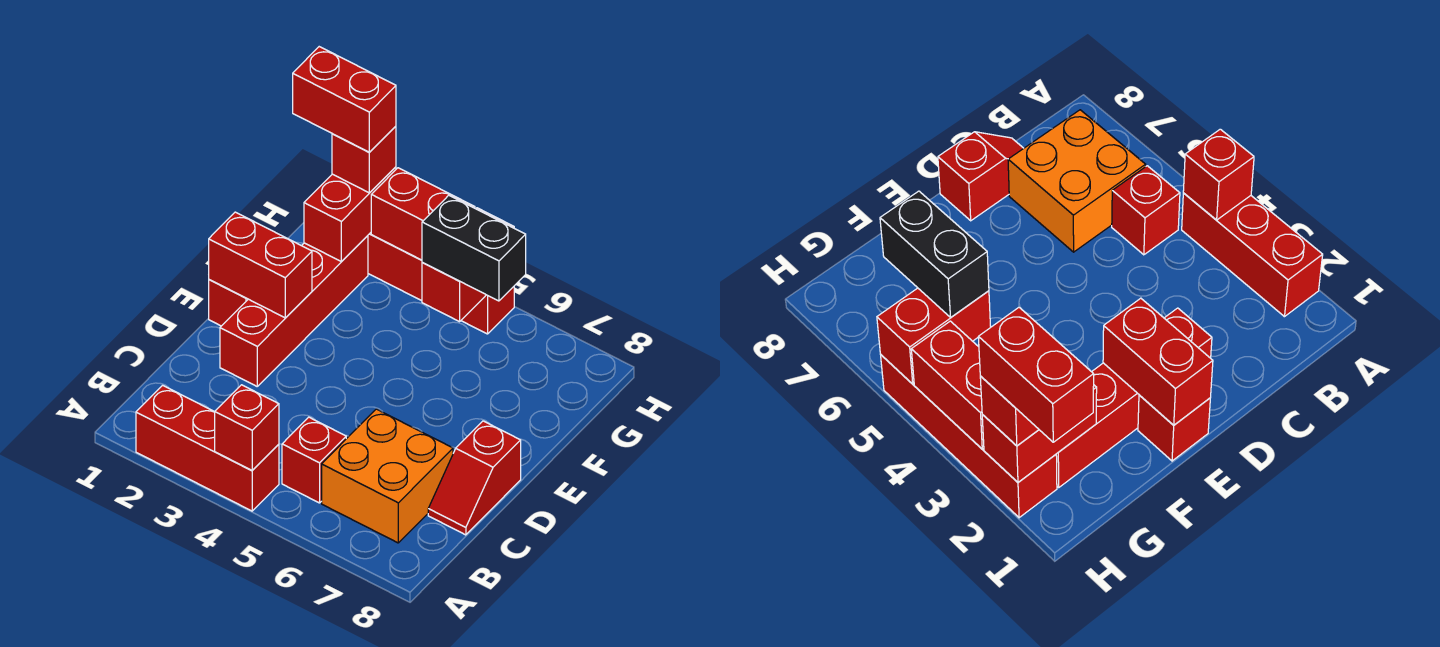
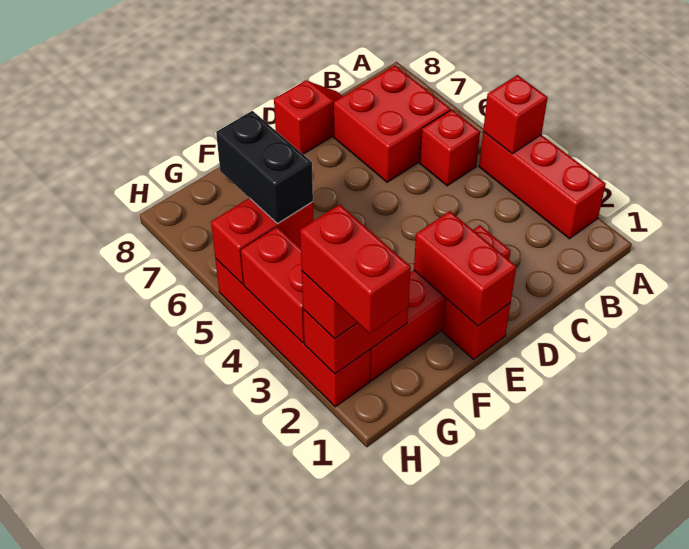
orange 2x2 brick [322,409,453,543] -> red 2x2 brick [333,66,450,182]

